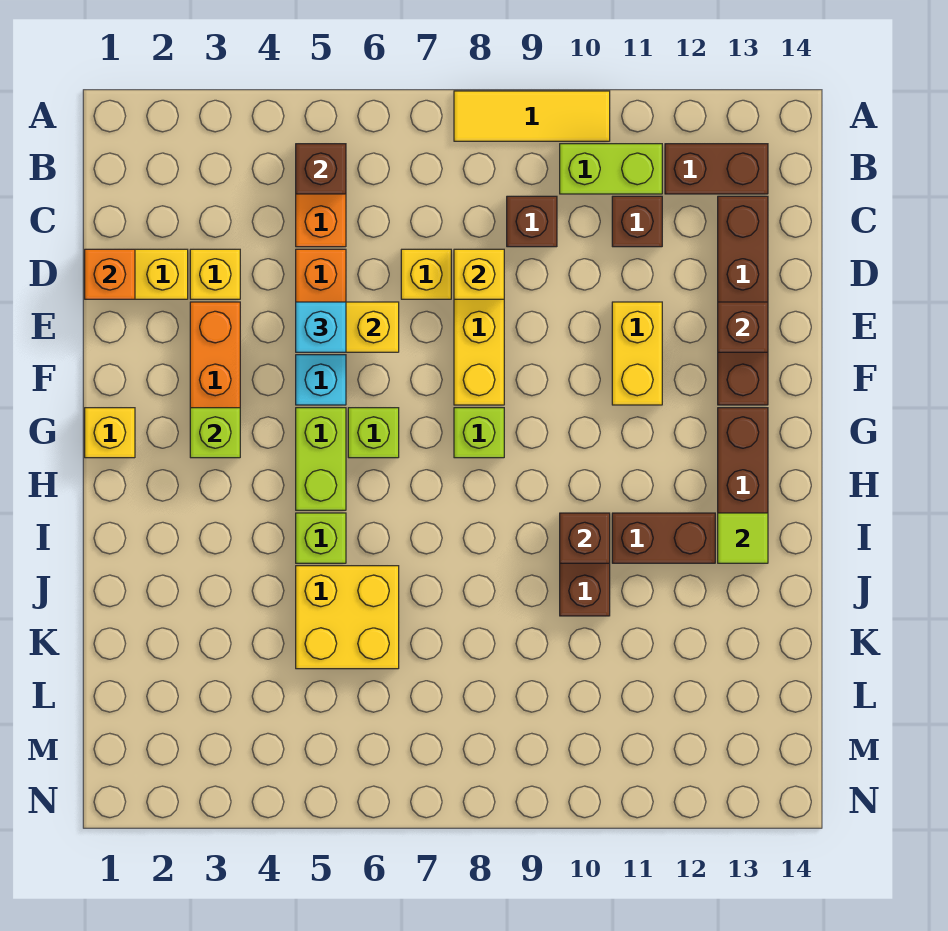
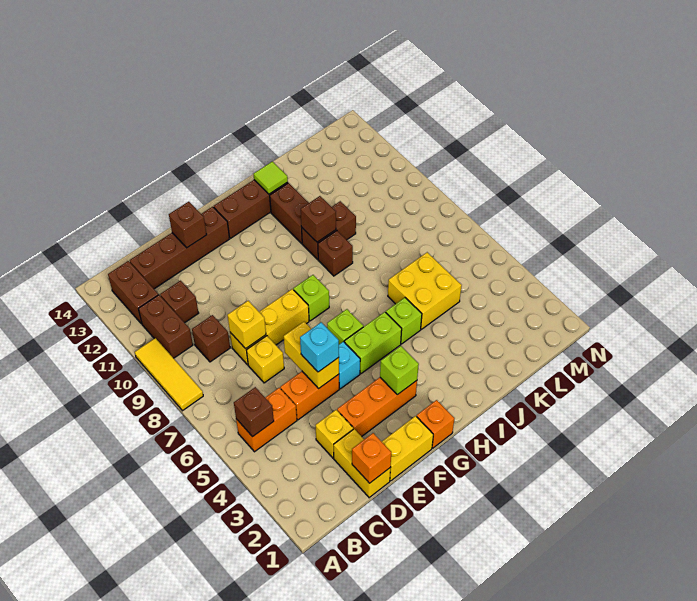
lime 1x2 brick [560,144,662,194] -> brown 1x2 brick [138,295,193,358]
yellow 1x2 brick [612,302,662,405] -> yellow 1x2 brick moved to [382,416,433,481]
yellow 1x1 brick [85,408,135,458] -> orange 1x1 brick [417,400,455,448]
none -> brown 1x1 brick [318,231,353,276]

